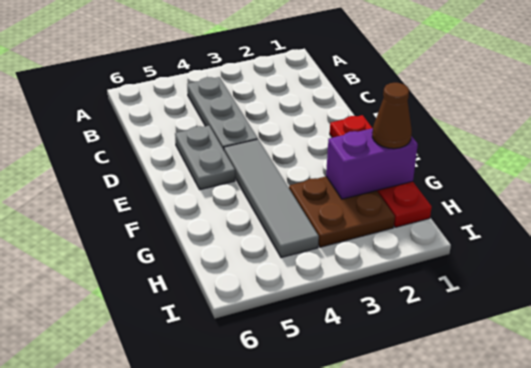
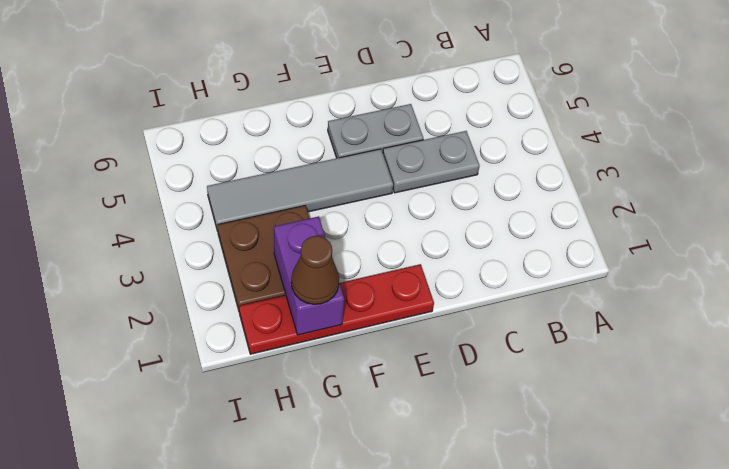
grey 1x3 plate [187,77,258,150] -> grey 1x2 plate [383,131,480,193]

